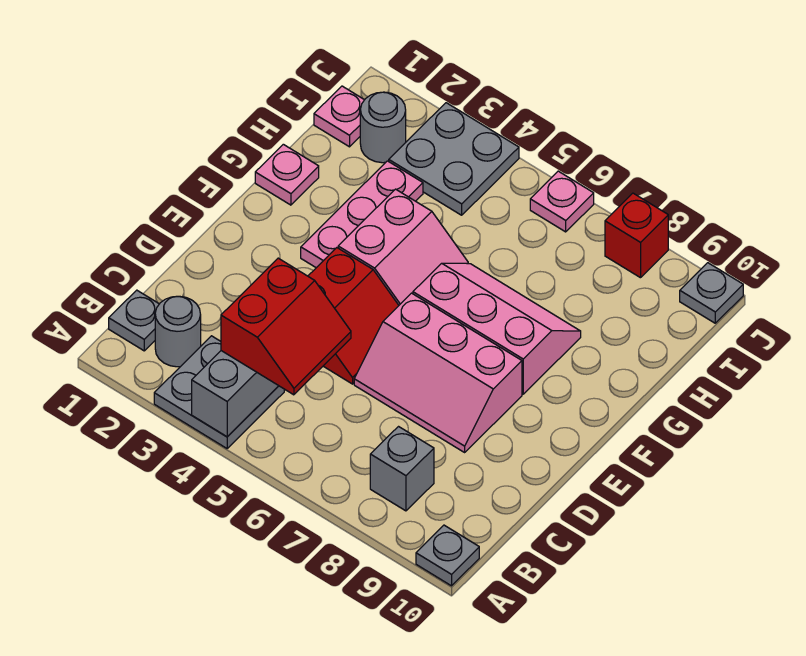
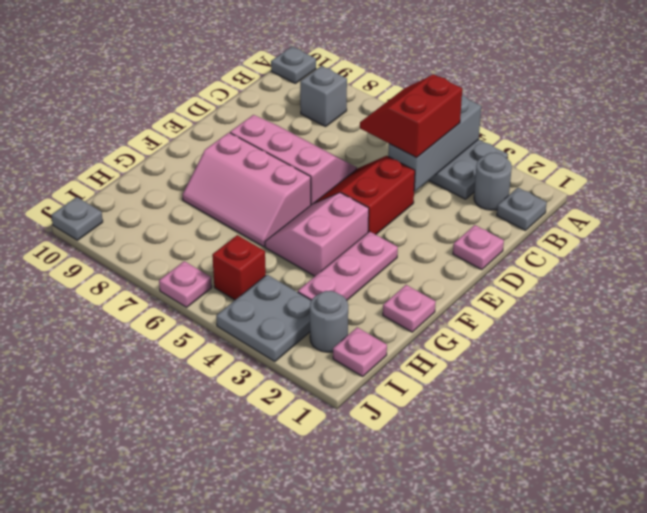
none -> pink 1x1 plate [453,225,504,270]
red 1x1 brick [605,193,668,278] -> red 1x1 brick moved to [212,235,266,300]

